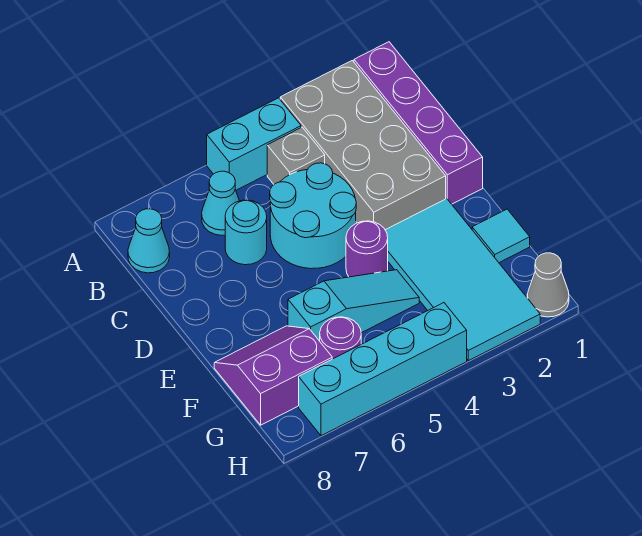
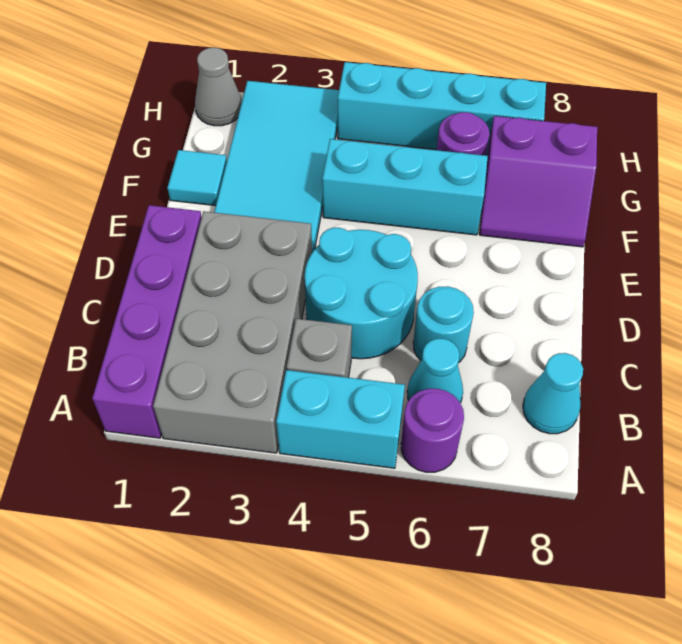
purple 1x1 round brick [346,221,388,277] -> purple 1x1 round brick moved to [401,389,464,472]
cyan 1x3 slope [288,270,419,341] -> cyan 1x3 brick [322,139,488,235]

